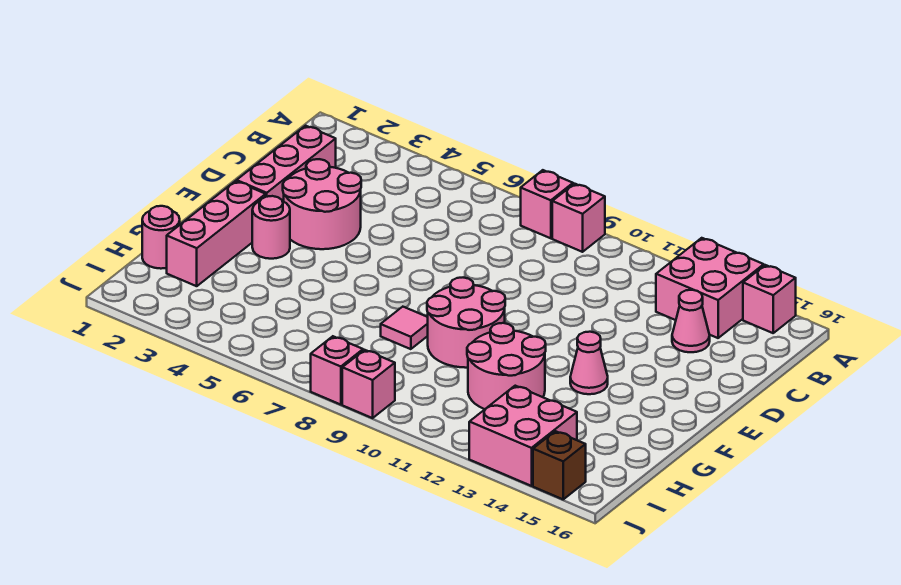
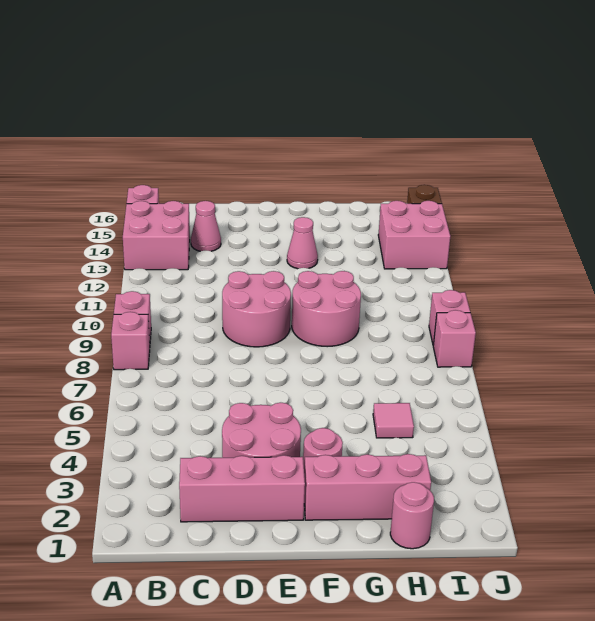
pink 1x1 tile [381,307,428,349] -> pink 1x1 tile moved to [373,403,414,438]
pink 2x2 round brick [467,323,546,409] -> pink 2x2 round brick moved to [222,271,291,347]

